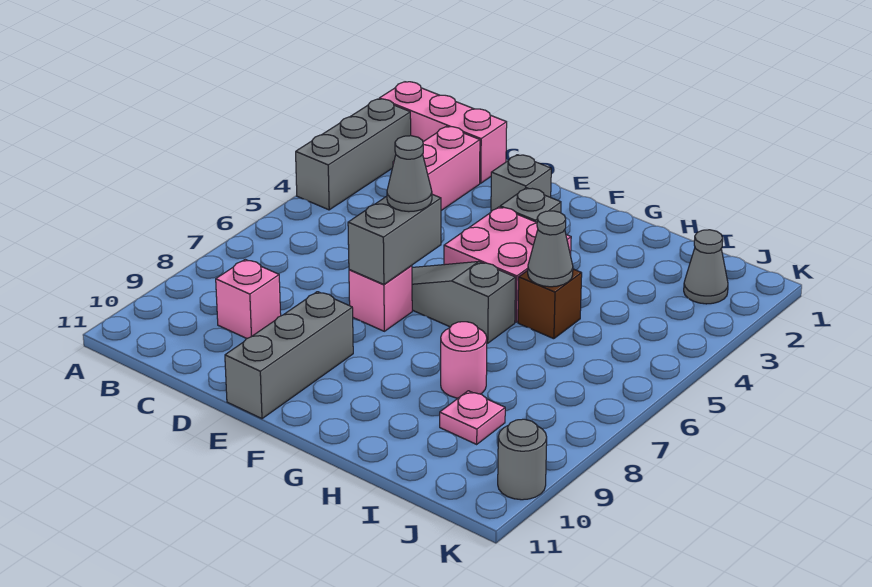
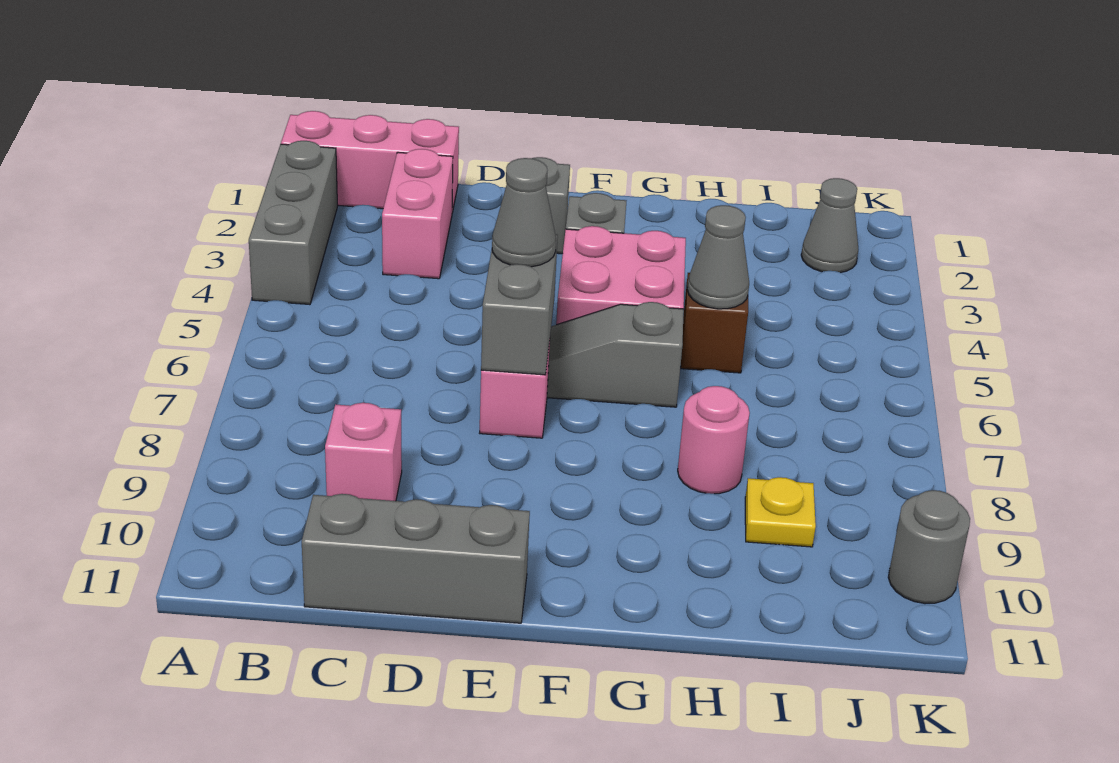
grey 1x3 brick [225,292,353,419] -> grey 1x3 brick turned to [302,494,530,623]
pink 1x1 plate [440,391,505,444] -> yellow 1x1 plate [745,477,816,547]

